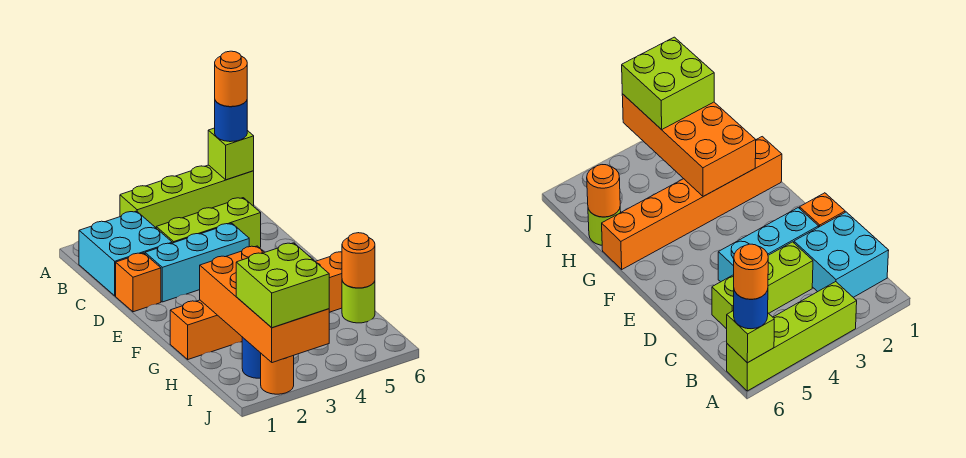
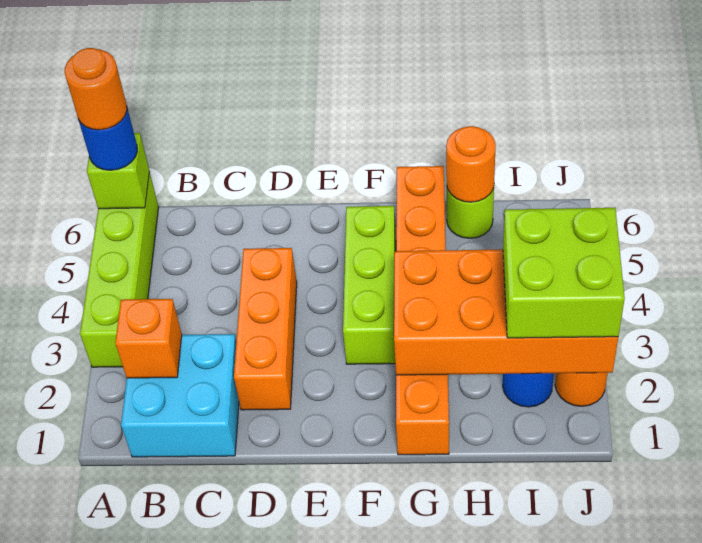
lime 1x3 brick [156,198,261,248] -> lime 1x3 brick moved to [343,206,396,364]
orange 1x1 brick [116,253,161,312] -> orange 1x1 brick moved to [115,299,182,378]
cyan 1x3 brick [145,223,249,302] -> orange 1x3 brick [234,248,297,410]

